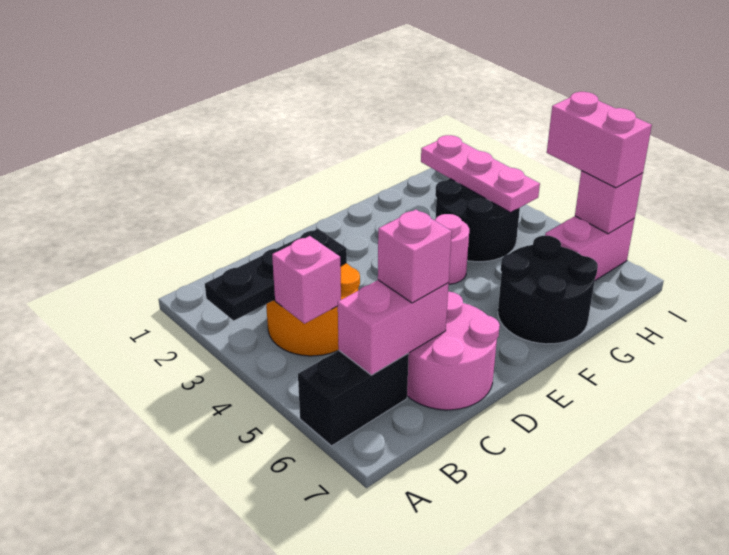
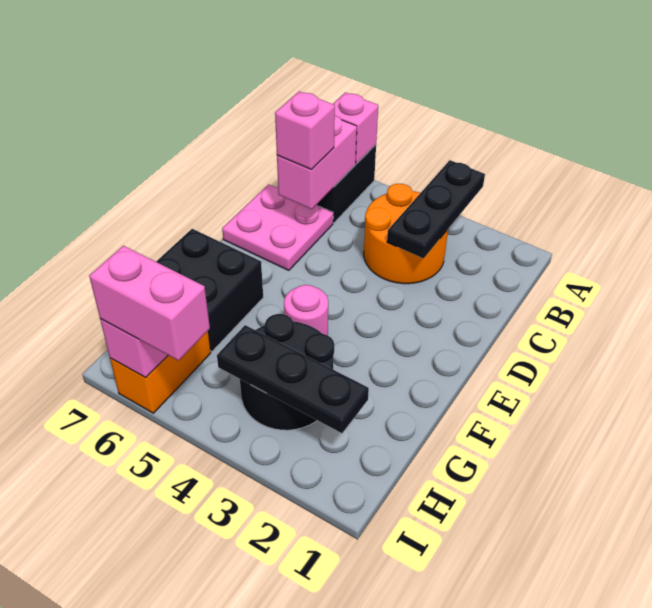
pink 1x1 brick [272,236,341,324] -> pink 1x1 brick moved to [333,92,378,164]
pink 2x2 round brick [407,292,500,410] -> pink 2x2 plate [222,184,333,270]
black 2x2 round brick [498,236,598,344] -> black 2x2 brick [156,229,263,351]
pink 1x3 plate [421,135,540,212] -> black 1x3 plate [217,325,369,433]
pink 1x2 brick [545,216,635,280] -> orange 1x2 brick [110,331,211,413]

